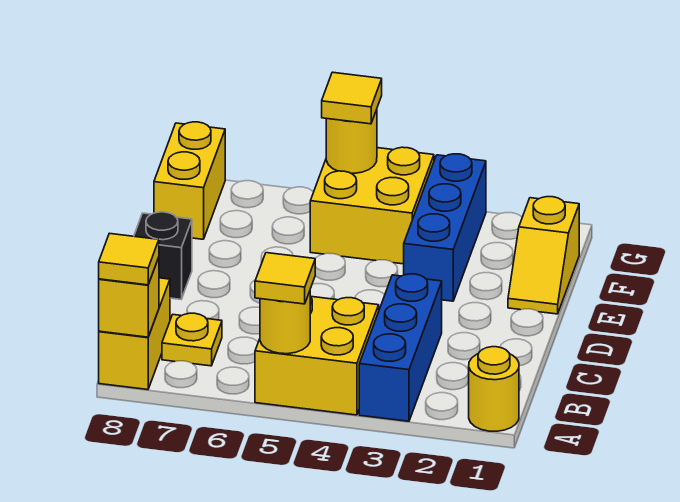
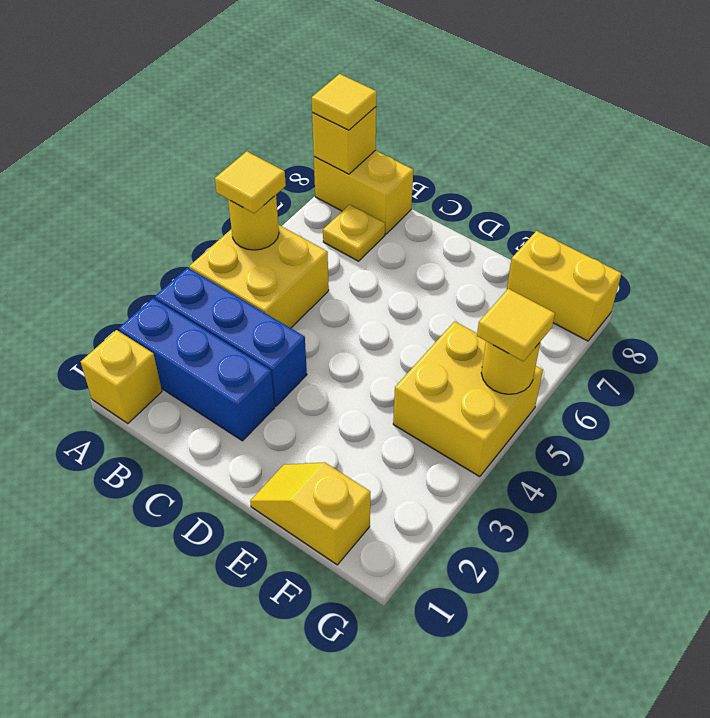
yellow 1x1 round brick [469,347,519,431] -> yellow 1x1 brick [81,330,162,424]
black 1x1 brick [134,212,192,299] -> none
blue 1x3 brick [404,154,486,301] -> blue 1x3 brick moved to [118,298,275,441]

